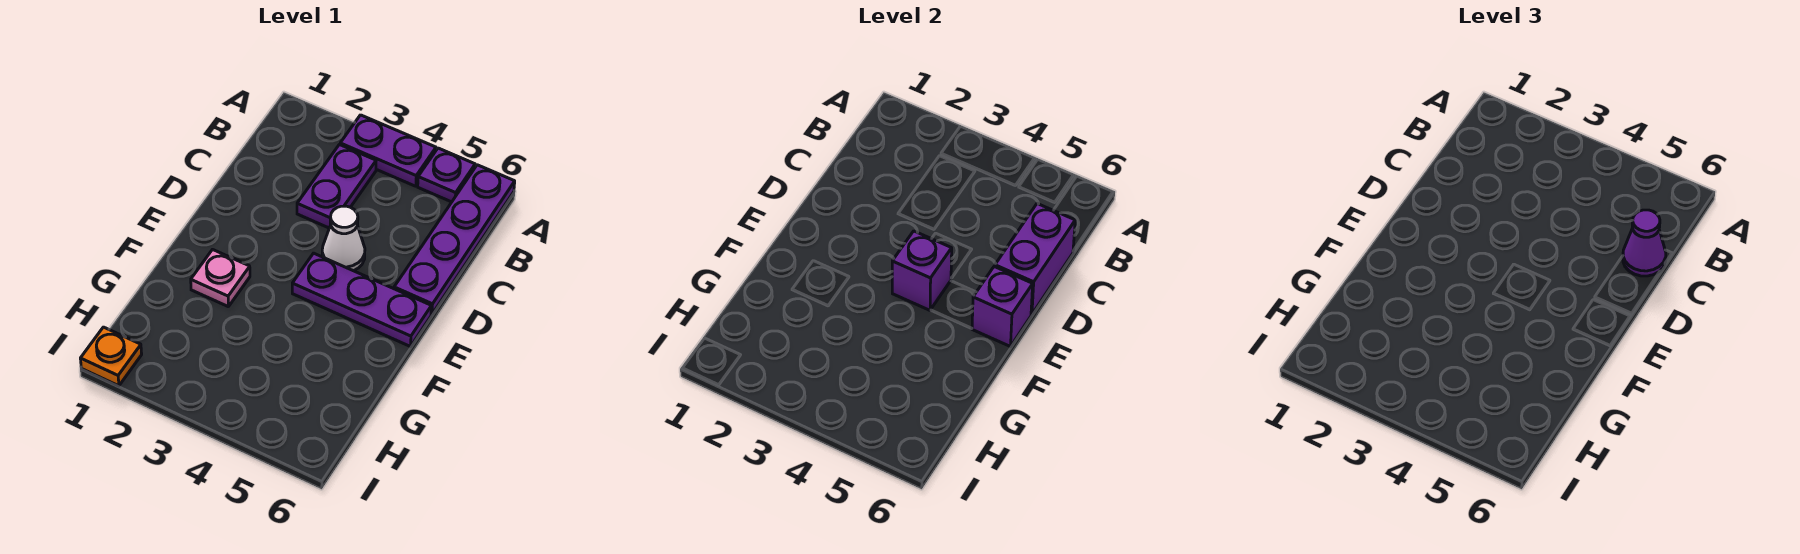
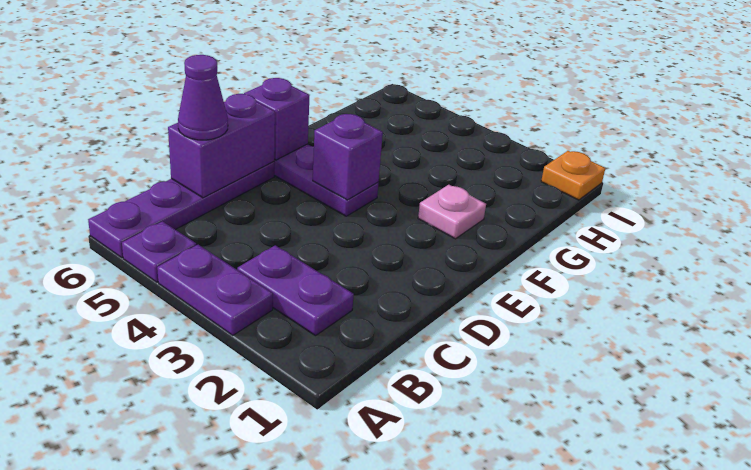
purple 1x2 plate [297,145,376,228] -> purple 1x2 plate turned to [237,245,354,336]
white 1x1 cone [322,206,365,271] -> none

